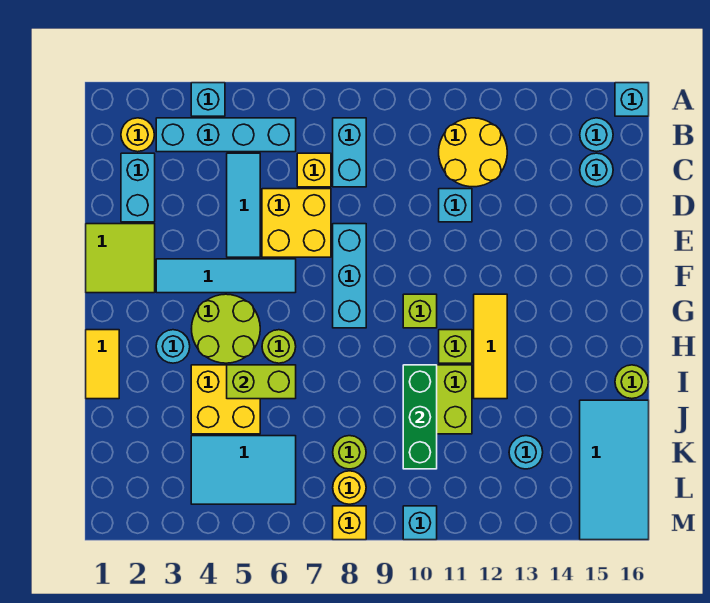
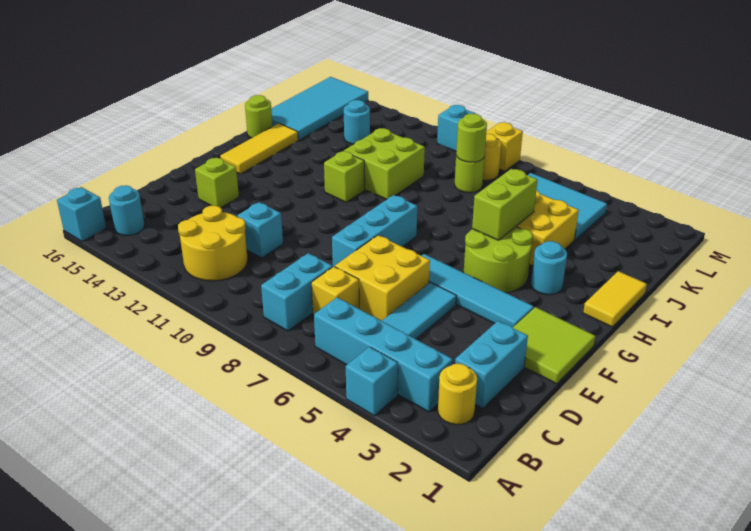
cyan 1x1 round brick [580,153,613,187] -> none
lime 1x1 brick [403,294,437,328] -> lime 1x1 brick moved to [195,158,239,208]
yellow 1x3 tile [474,294,507,399] -> yellow 1x3 tile moved to [220,123,298,174]
lime 1x1 round brick [262,330,296,363] -> lime 1x1 round brick moved to [456,114,487,162]
lime 1x2 brick [227,365,296,399] -> lime 1x2 brick turned to [472,169,538,240]
green 1x3 brick [403,365,437,469] -> none

